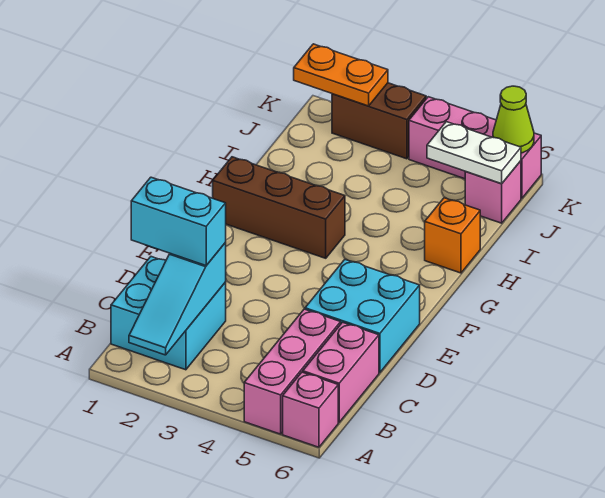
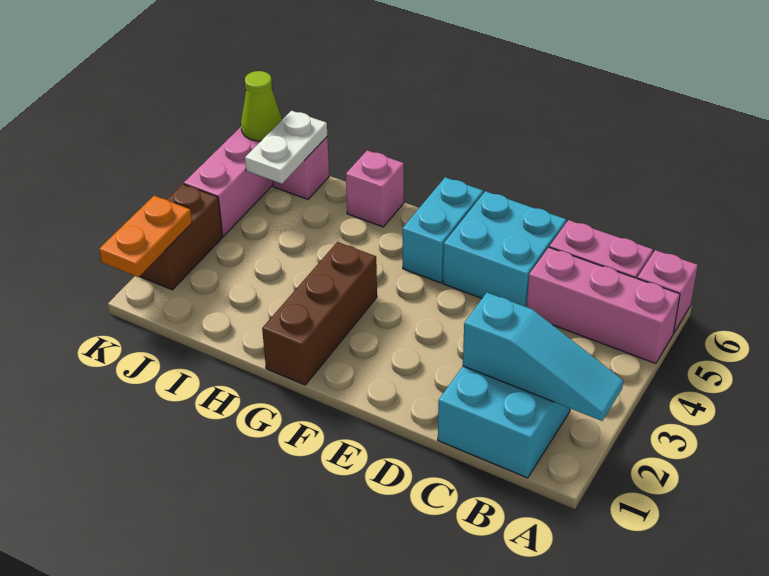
cyan 1x2 brick [131,177,226,266] -> cyan 1x2 brick moved to [402,177,483,283]
orange 1x1 brick [425,198,480,273] -> pink 1x1 brick [346,150,404,227]

